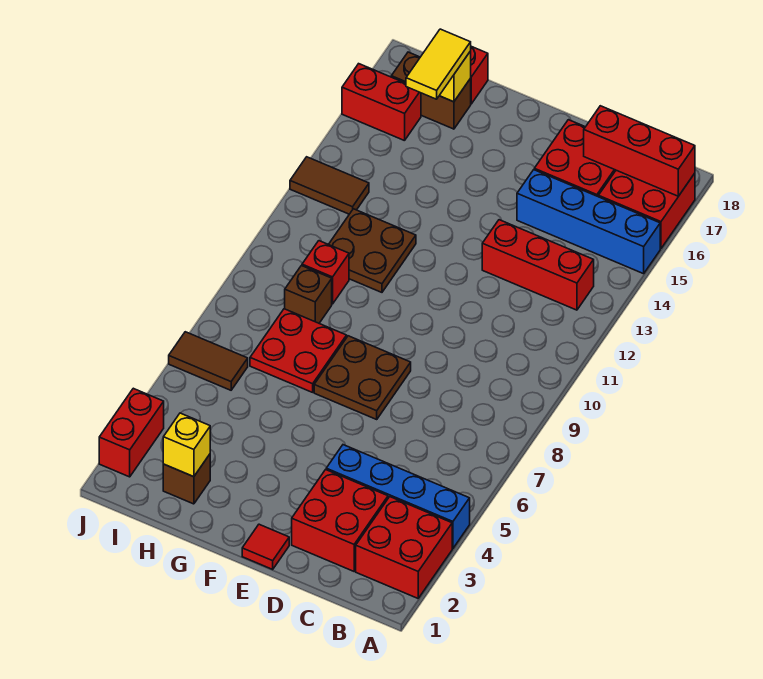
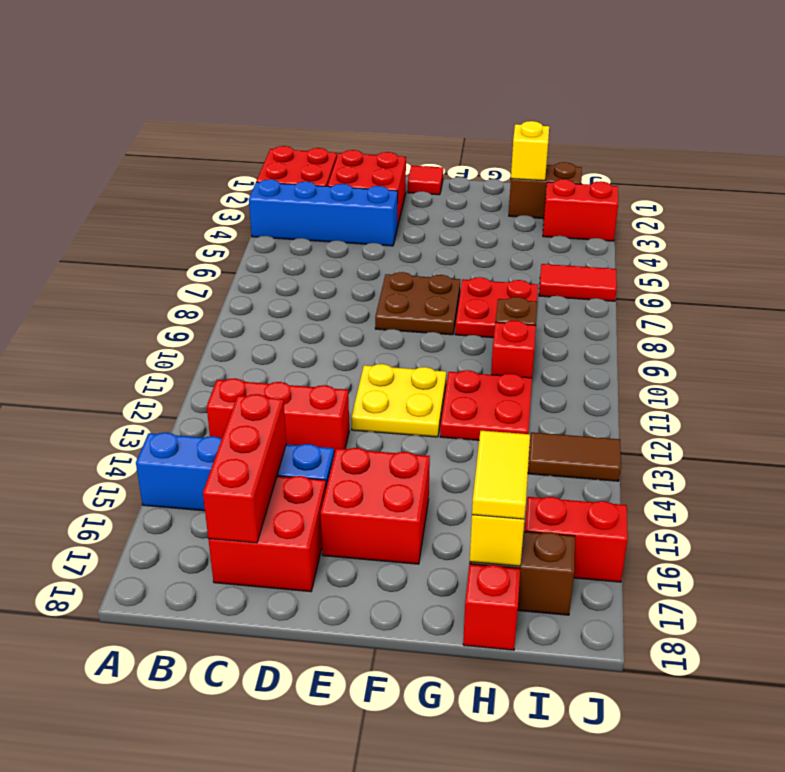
red 2x2 brick [598,170,695,249] -> red 2x2 brick moved to [320,448,430,564]
red 1x3 brick [584,106,695,196] -> red 1x3 brick turned to [203,394,286,543]
none -> yellow 2x2 plate [351,364,446,437]
brown 2x2 plate [329,209,416,292] -> red 2x2 plate [440,370,532,440]
brown 1x1 brick [163,454,210,504] -> brown 1x2 brick [509,162,582,218]
brown 1x2 tile [169,332,248,390] -> red 1x2 tile [539,264,617,301]
red 1x2 brick [99,388,164,477] -> red 1x2 brick turned to [543,179,618,241]

